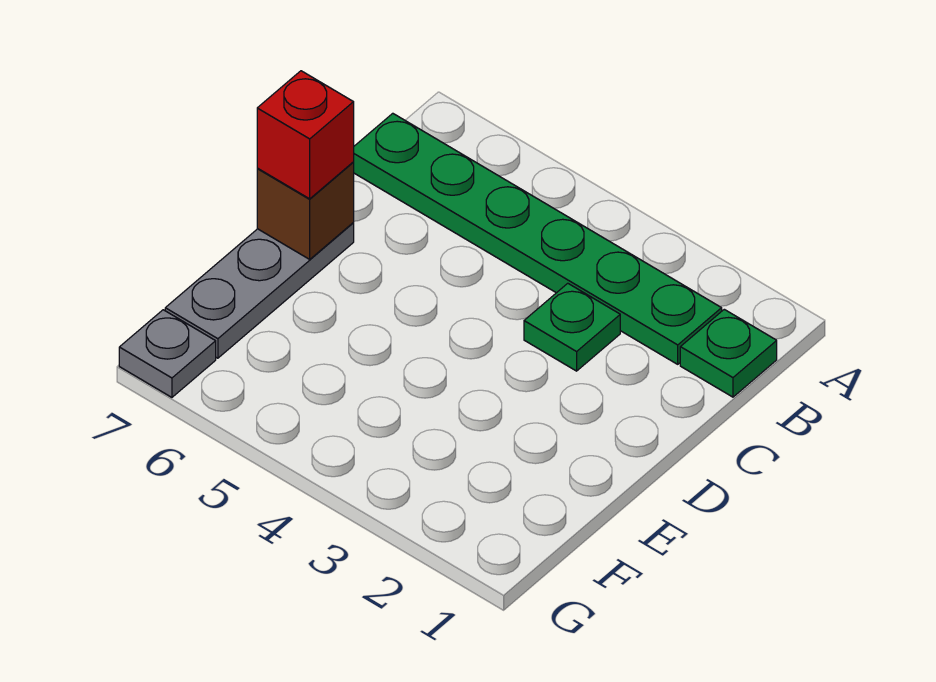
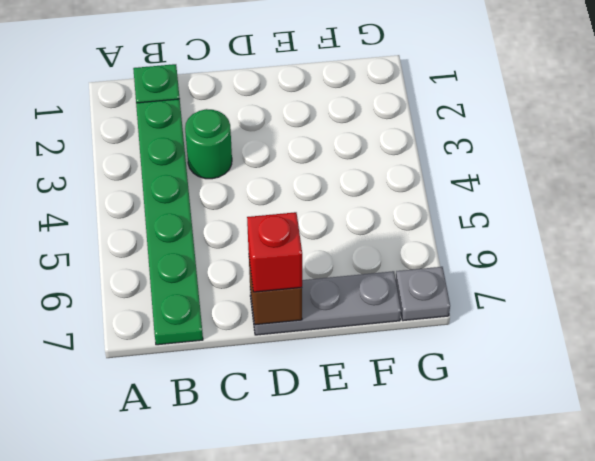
green 1x1 plate [524,283,620,371] -> green 1x1 round brick [185,109,232,179]

